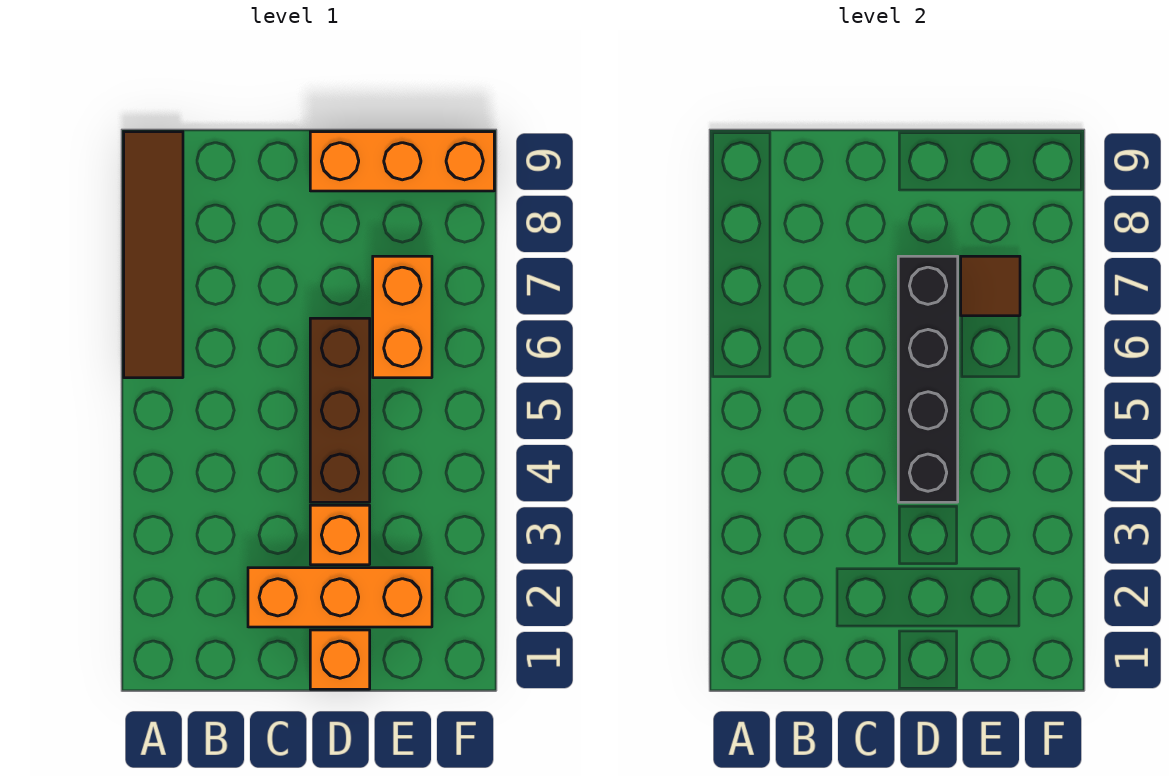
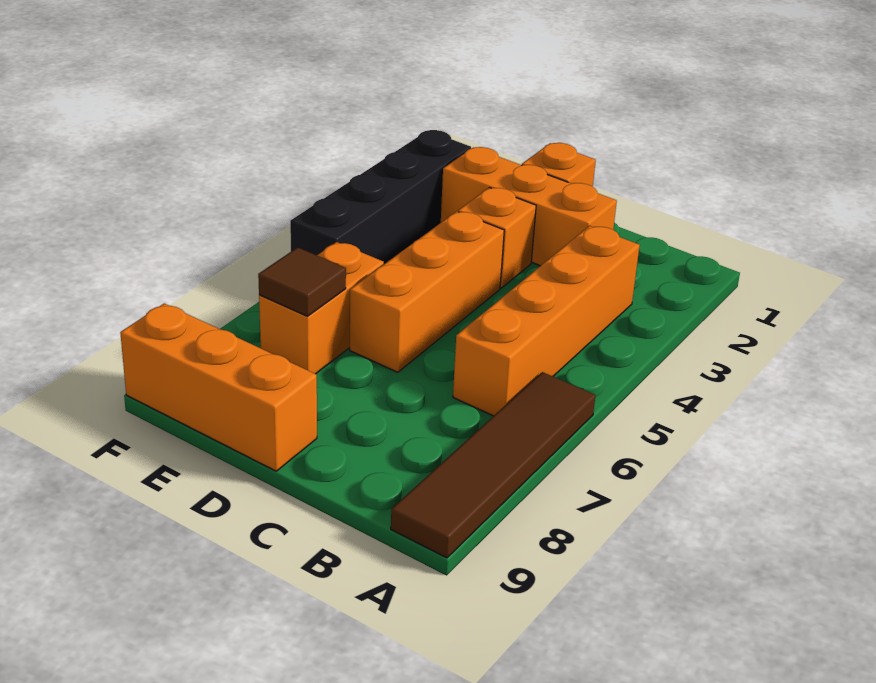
none -> orange 1x4 brick [453,226,640,416]
brown 1x3 brick [310,318,370,502] -> orange 1x3 brick [350,211,504,372]
black 1x4 brick [898,256,958,502] -> black 1x4 brick moved to [290,130,471,264]

